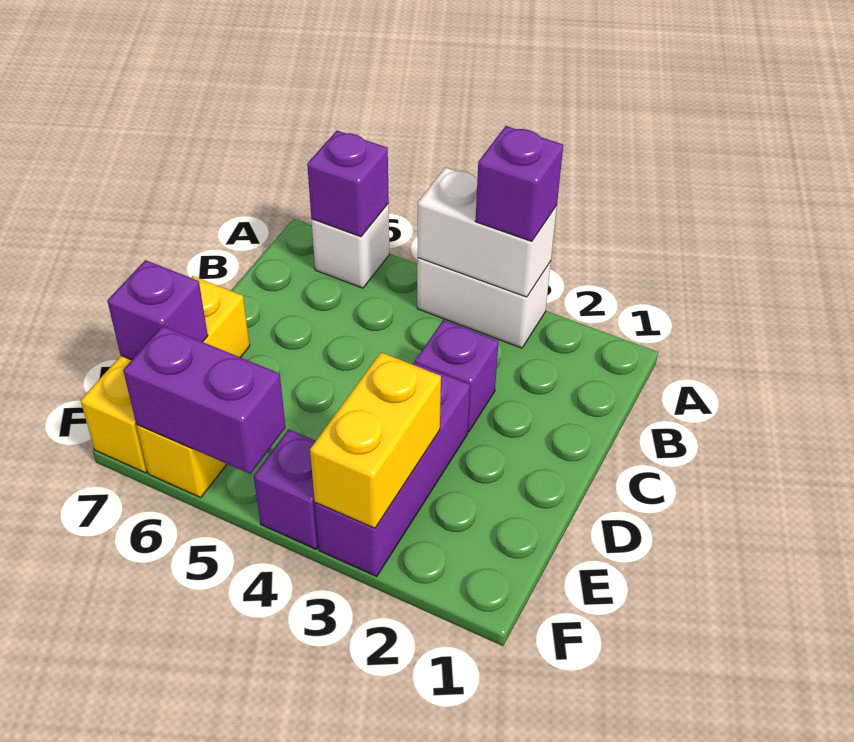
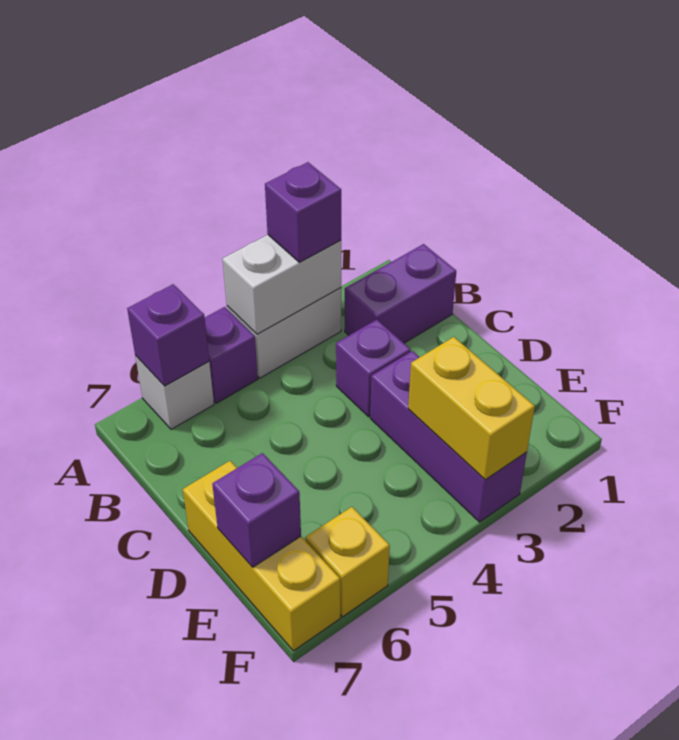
purple 1x1 brick [254,429,319,549] -> purple 1x1 brick moved to [205,307,258,403]
purple 1x2 brick [123,326,286,474] -> purple 1x2 brick moved to [345,244,456,343]

